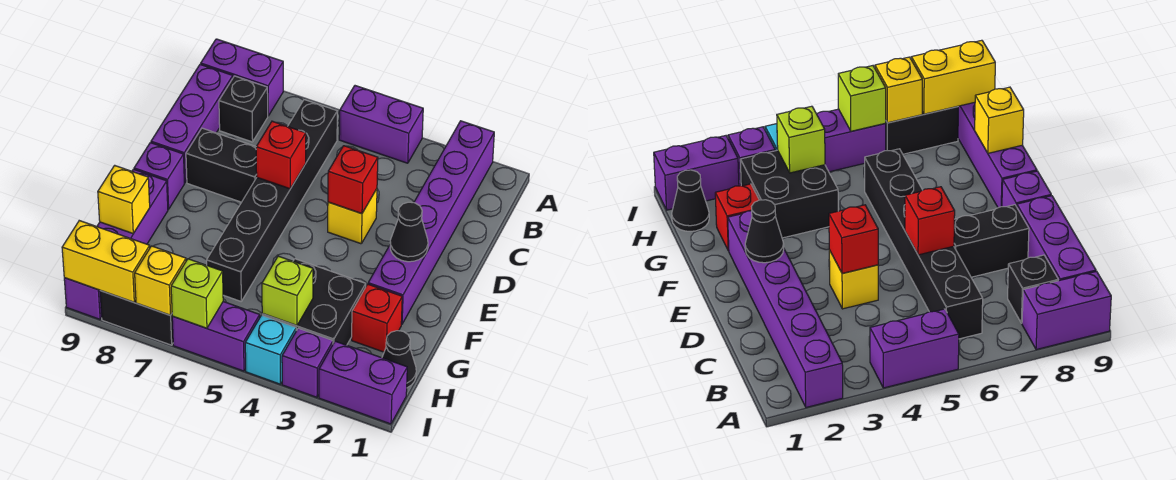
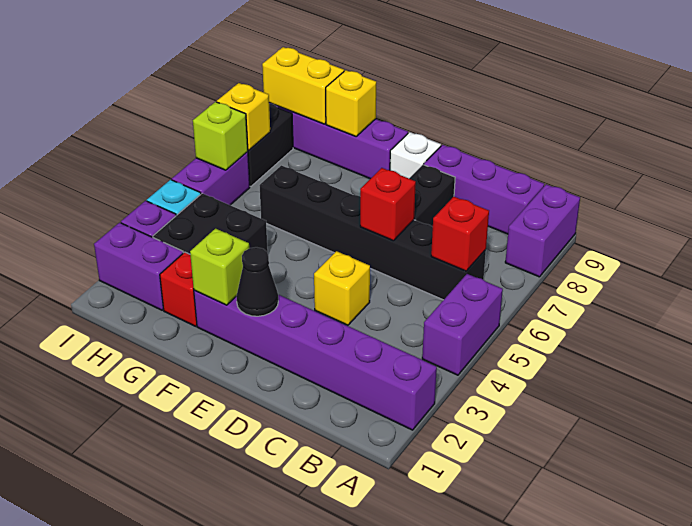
black 1x1 brick [219,76,268,142] -> none
red 1x1 brick [328,146,378,214] -> red 1x1 brick moved to [431,197,489,271]
purple 1x1 brick [134,143,184,209] -> white 1x1 brick [390,132,441,178]
black 1x1 cone [382,331,416,388] -> none
lime 1x1 brick [262,256,313,326] -> lime 1x1 brick moved to [190,229,249,305]
purple 1x2 brick [319,341,407,424] -> purple 1x2 brick turned to [94,223,183,310]
yellow 1x2 brick [62,221,150,302] -> yellow 1x2 brick turned to [262,47,344,124]

